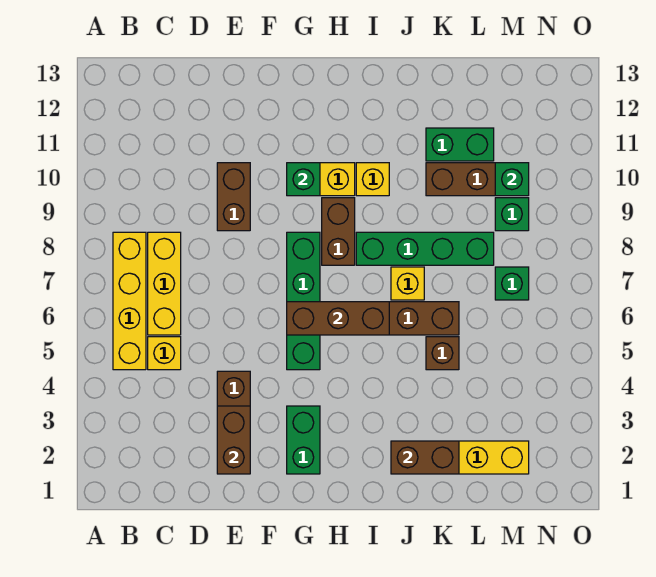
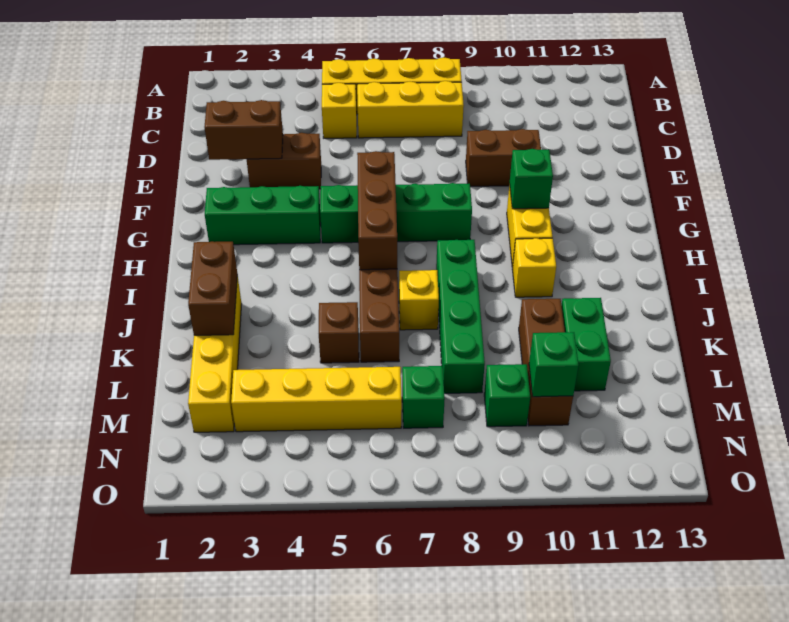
green 1x2 brick [287,406,320,474] -> green 1x3 brick [205,186,321,245]
brown 1x2 brick [322,198,355,265] -> none
none -> yellow 1x4 brick [231,367,402,432]

